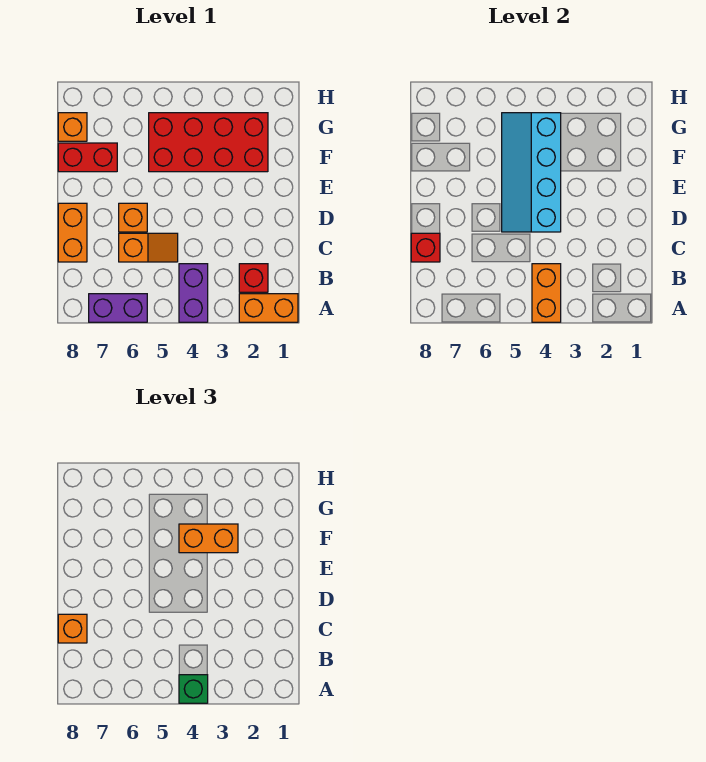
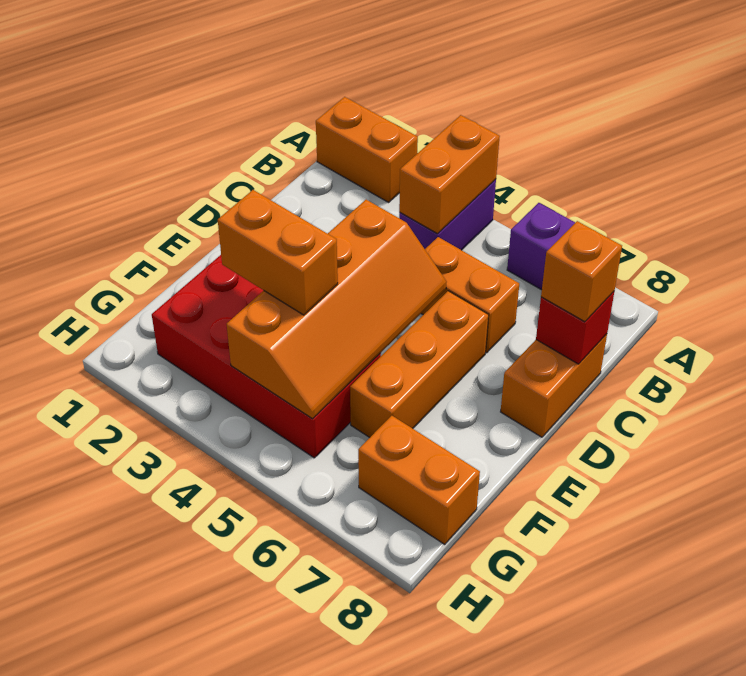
green 1x1 brick [179,675,208,703] -> none
red 1x1 brick [239,264,268,292] -> none
orange 1x2 slope [119,233,178,262] -> orange 1x2 brick [421,237,519,353]
cyan 2x4 slope [502,113,561,232] -> orange 2x4 slope [227,200,447,419]
orange 1x1 brick [119,203,147,232] -> orange 1x3 brick [350,291,489,437]
red 1x2 brick [58,143,117,172] -> none
orange 1x1 brick [58,113,87,141] -> orange 1x2 brick [358,416,480,544]

